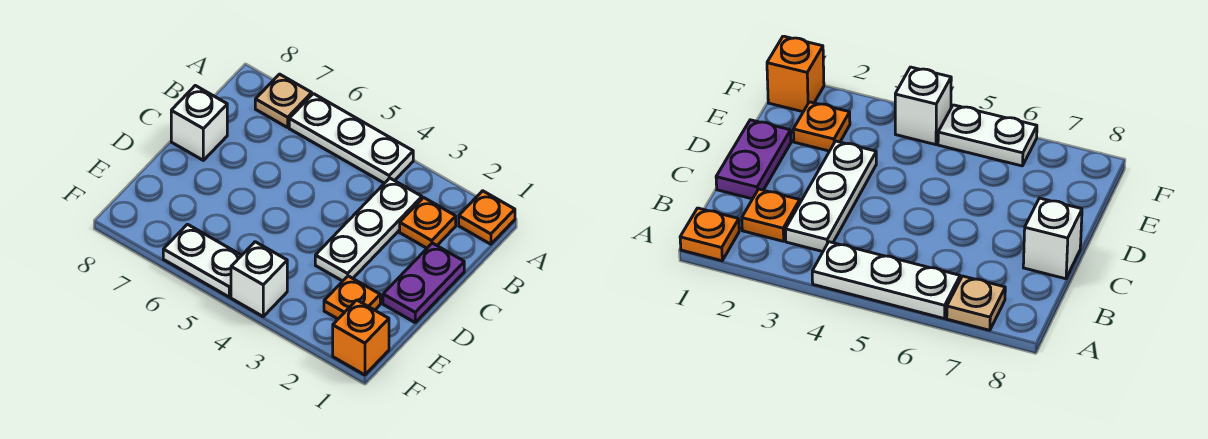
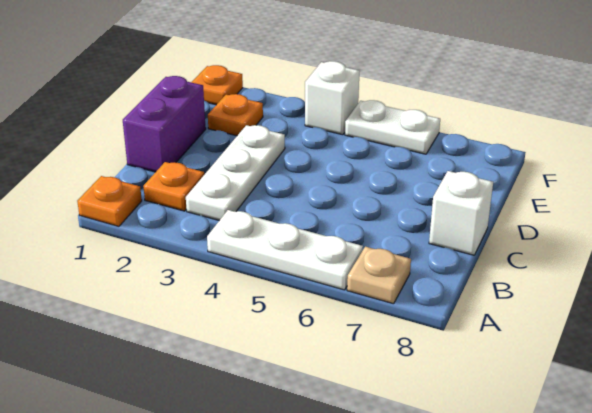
purple 1x2 plate [383,243,464,322] -> purple 1x2 brick [123,76,206,172]
orange 1x1 brick [333,300,389,375] -> orange 1x1 plate [191,65,243,105]

